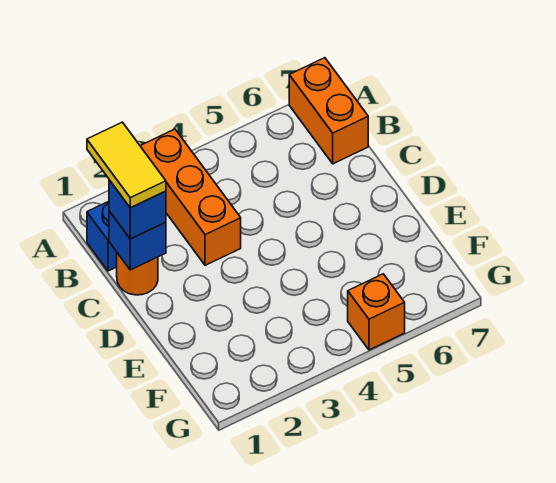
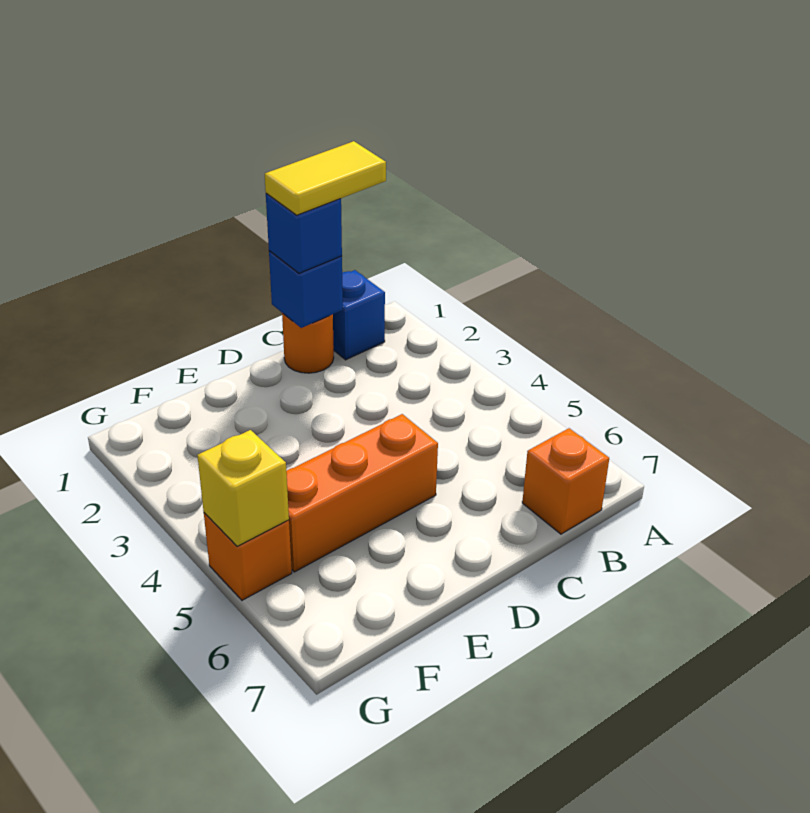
orange 1x3 brick [140,129,241,265] -> orange 1x3 brick moved to [286,414,438,572]
orange 1x2 brick [289,58,368,164] -> orange 1x1 brick [522,428,609,534]
none -> yellow 1x1 brick [197,430,289,546]

